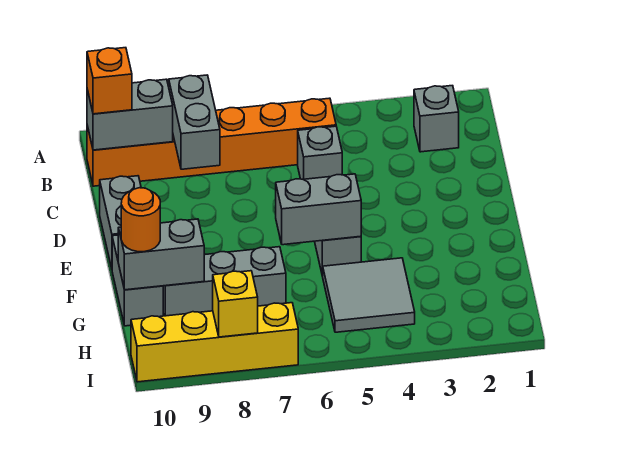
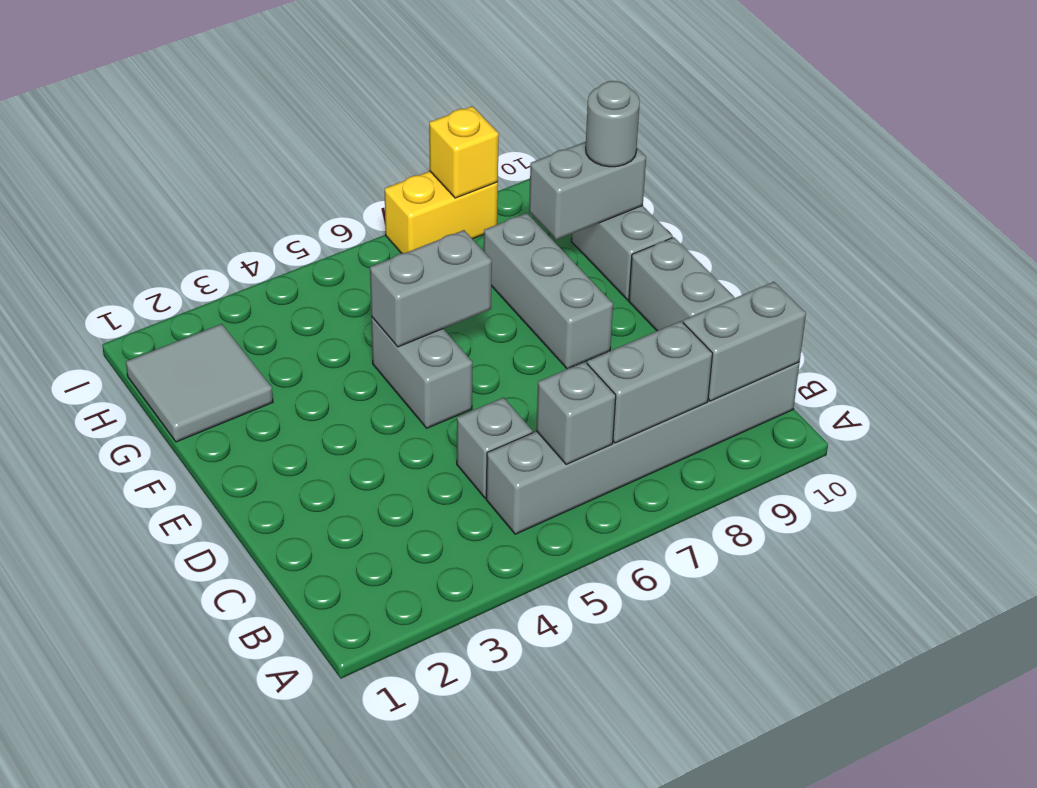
grey 1x1 brick [414,86,459,152] -> grey 1x1 brick moved to [536,362,616,464]
orange 1x6 brick [87,98,336,186] -> grey 1x6 brick [486,362,799,534]
grey 1x2 brick [169,75,220,169] -> grey 1x2 brick turned to [587,321,713,443]
orange 1x1 brick [87,48,132,114] -> none
grey 2x2 tile [323,258,415,332] -> grey 2x2 tile moved to [126,324,273,442]
grey 1x3 brick [163,247,286,316] -> grey 1x3 brick turned to [484,213,613,369]
orange 1x1 round brick [121,188,160,252] -> grey 1x1 round brick [586,81,640,167]
yellow 1x4 brick [131,303,298,382] -> yellow 1x2 brick [385,171,498,253]

